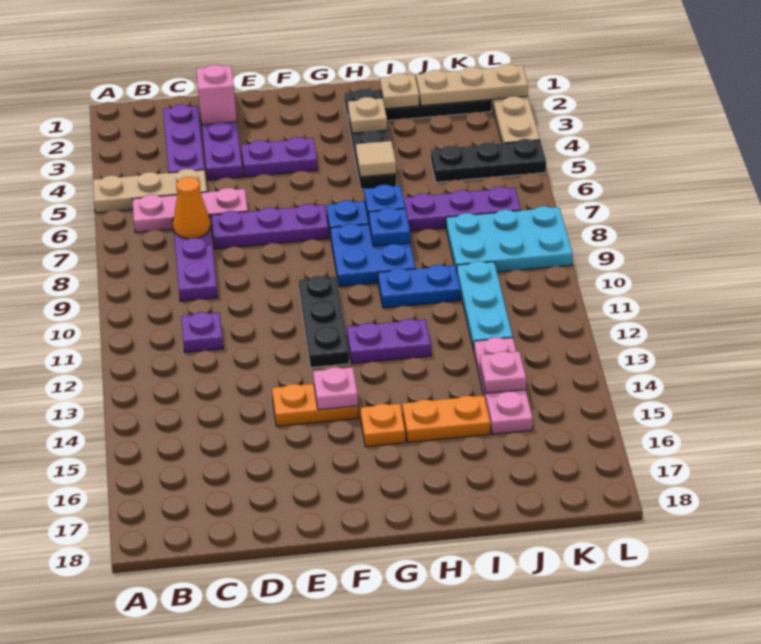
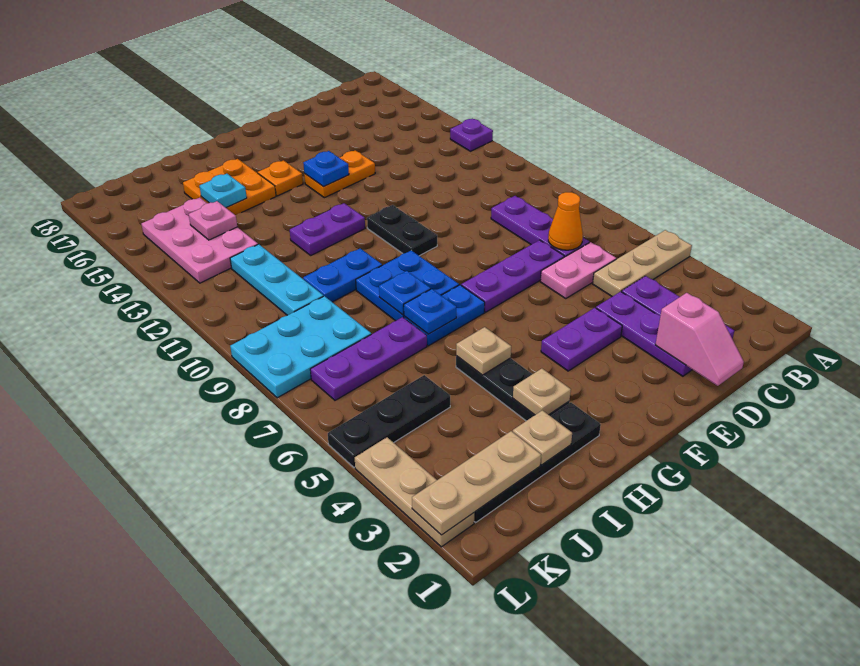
pink 1x3 plate [132,188,248,233] -> pink 1x2 plate [540,242,616,298]
purple 1x1 plate [181,312,223,353] -> purple 1x1 plate moved to [450,119,493,151]
black 1x3 plate [299,276,349,368] -> black 1x2 plate [367,205,437,256]
pink 1x1 plate [313,367,358,410] -> blue 1x1 plate [303,151,349,187]
tan 1x1 tile [356,141,396,177] -> tan 1x1 plate [456,327,511,375]
orange 1x2 plate [402,396,490,442] -> orange 2x2 plate [183,159,276,215]
none -> cyan 1x1 plate [200,174,247,208]
pink 1x3 plate [474,337,533,434] -> pink 2x3 plate [141,198,258,283]

